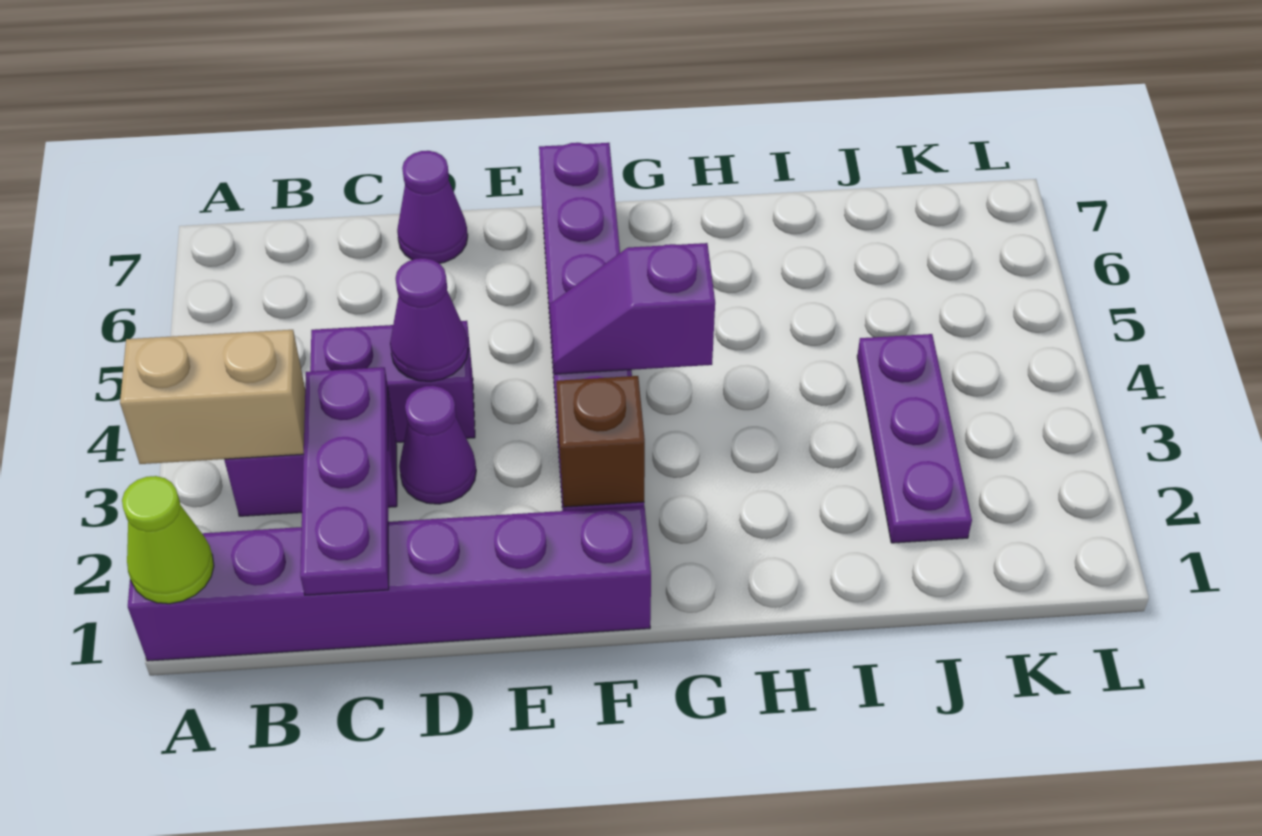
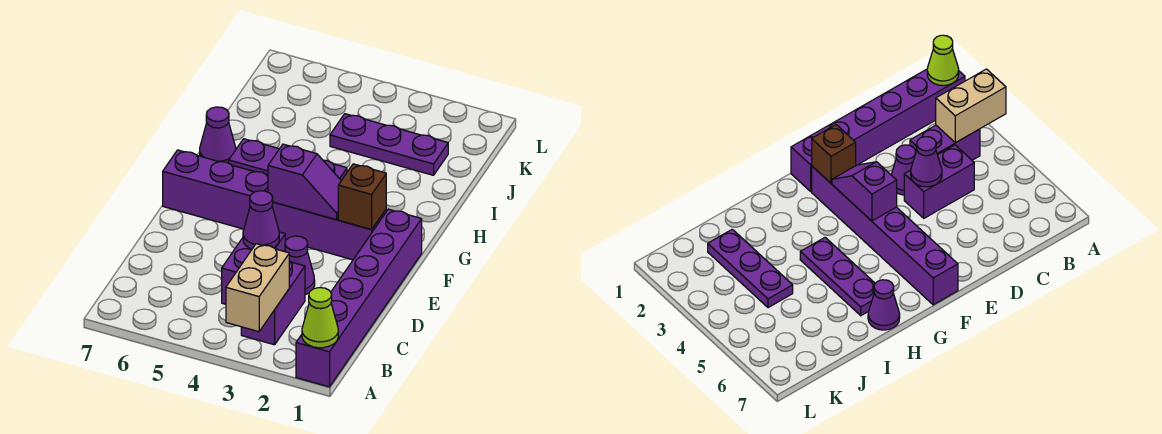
purple 1x3 plate [300,367,389,595] -> purple 1x3 plate moved to [229,139,347,181]
purple 1x1 cone [397,151,468,263] -> purple 1x1 cone moved to [200,107,236,163]
purple 1x2 slope [550,243,715,374] -> purple 1x2 slope turned to [268,144,341,220]

